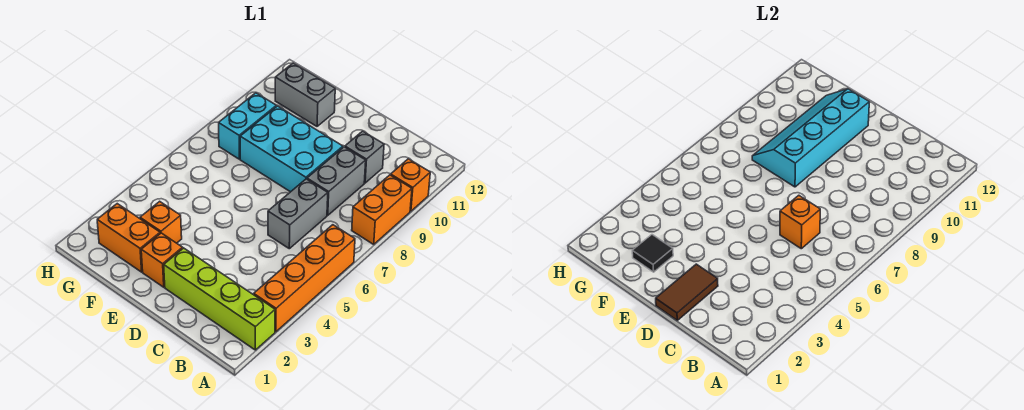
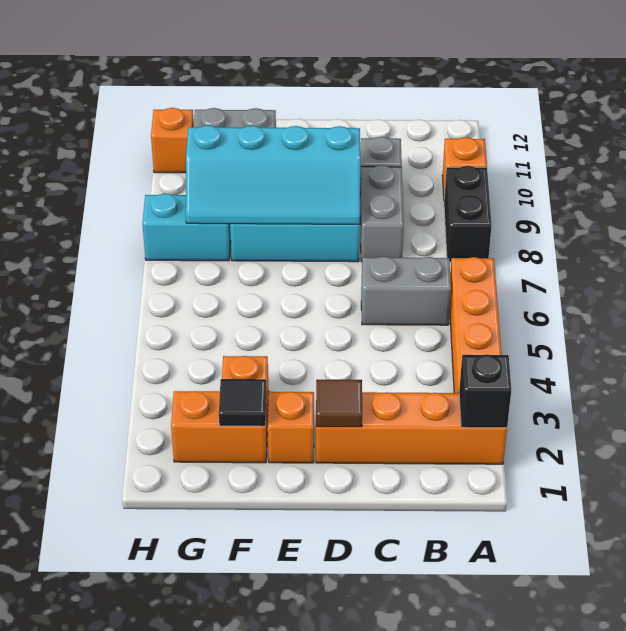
lime 1x4 brick [164,248,275,350] -> orange 1x4 brick [316,392,507,464]
none -> black 1x1 brick [459,354,511,428]
orange 1x2 brick [352,175,412,244] -> black 1x2 brick [444,166,492,262]
grey 1x2 brick [268,179,328,249] -> grey 1x2 brick turned to [361,257,451,325]
orange 1x1 brick [780,195,820,249] -> orange 1x1 brick moved to [151,108,194,173]
brown 1x2 tile [656,264,718,320] -> brown 1x1 tile [316,380,362,427]
cyan 2x4 slope [752,89,869,187] -> cyan 2x4 slope turned to [186,126,360,224]
cyan 1x2 brick [219,93,276,159] -> cyan 1x2 brick turned to [142,194,231,261]

